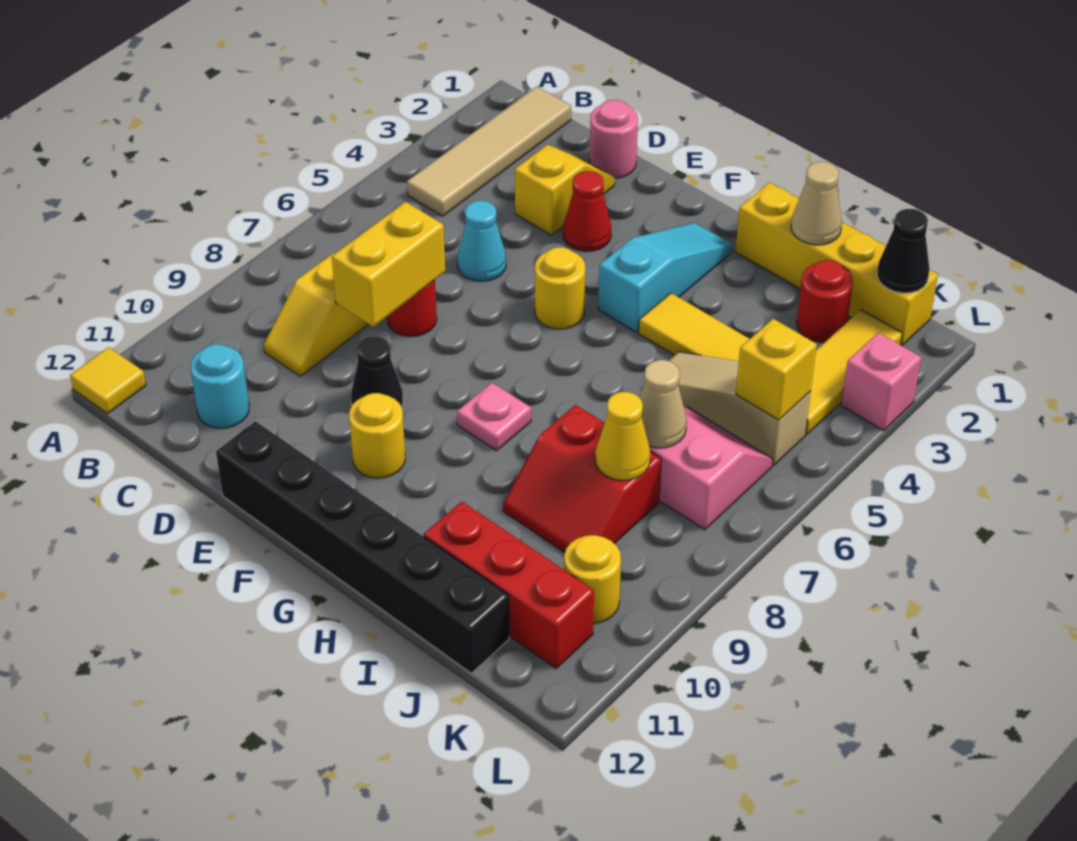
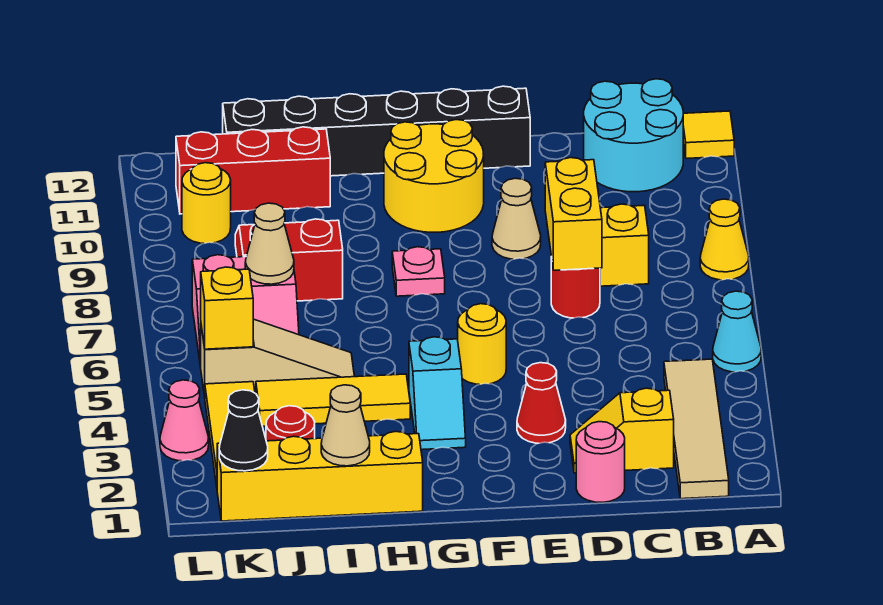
cyan 1x1 round brick [191,344,249,428] -> cyan 2x2 round brick [584,79,683,192]
yellow 1x2 slope [515,145,615,235] -> yellow 1x2 slope turned to [570,388,674,473]
cyan 1x1 cone [458,201,506,281] -> cyan 1x1 cone moved to [713,291,761,372]
black 1x1 cone [351,337,403,407] -> tan 1x1 cone [492,178,541,259]
yellow 1x1 round brick [349,393,405,478] -> yellow 2x2 round brick [384,120,484,232]
cyan 1x3 slope [598,223,733,332] -> cyan 1x2 slope [409,337,466,450]
yellow 1x1 cone [595,392,651,480] -> yellow 1x1 cone moved to [700,199,749,280]
pink 1x1 brick [841,333,921,430] -> pink 1x1 cone [160,380,209,461]

